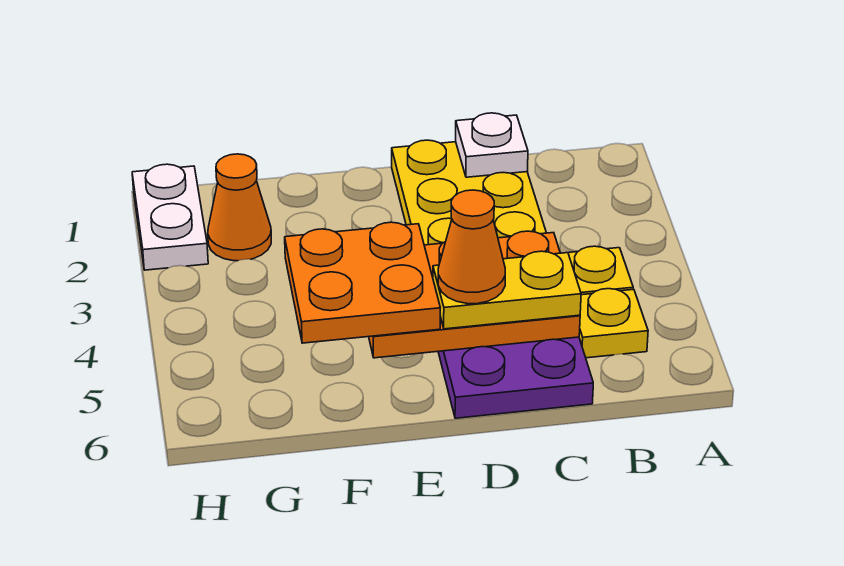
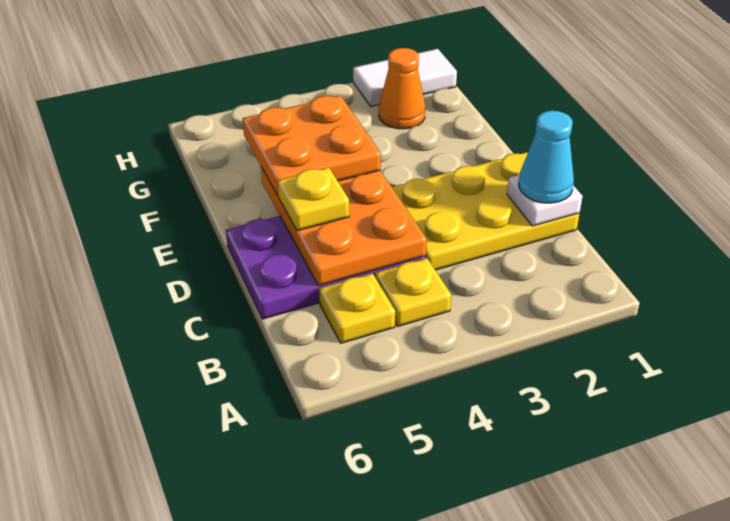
none -> cyan 1x1 cone [519,111,574,203]
yellow 1x2 plate [433,251,581,329] -> yellow 1x1 plate [278,168,349,231]
orange 1x1 cone [438,190,505,304] -> none
white 1x2 plate [132,164,208,270] -> white 1x2 tile [353,49,457,107]

